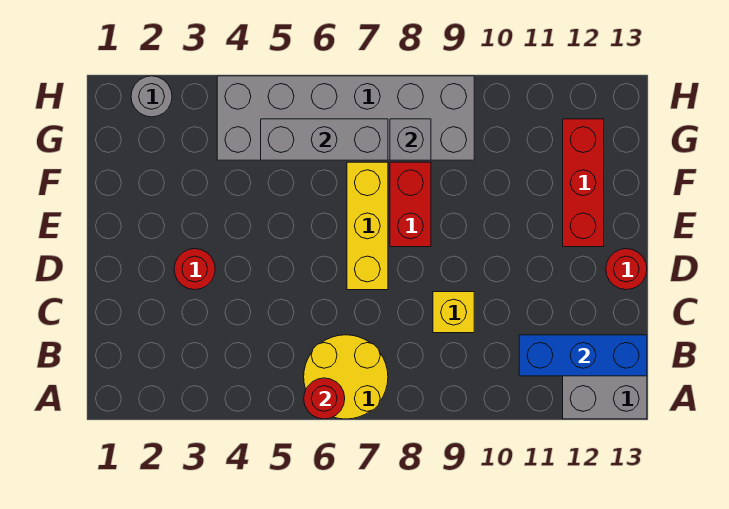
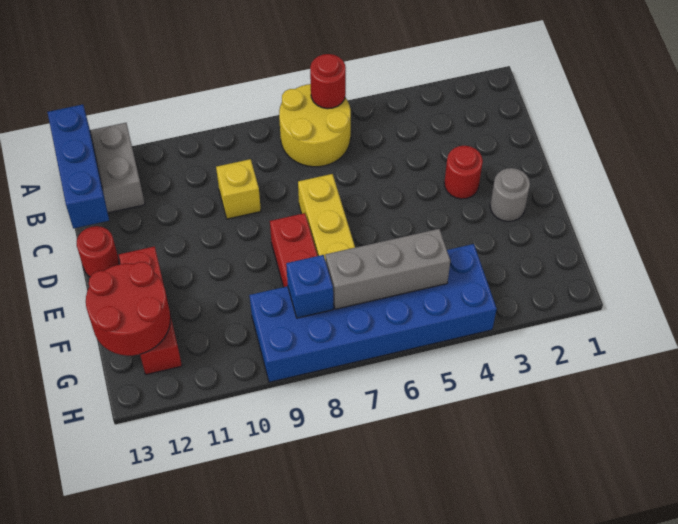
blue 1x3 brick [519,335,647,376] -> blue 1x3 brick turned to [48,105,109,229]
none -> red 2x2 round brick [86,262,171,356]
grey 2x6 brick [217,76,474,160] -> blue 2x6 brick [249,244,497,382]
grey 1x1 brick [390,119,431,160] -> blue 1x1 brick [286,255,333,318]
grey 1x1 round brick [131,76,172,117] -> grey 1x1 round brick moved to [490,168,530,222]

